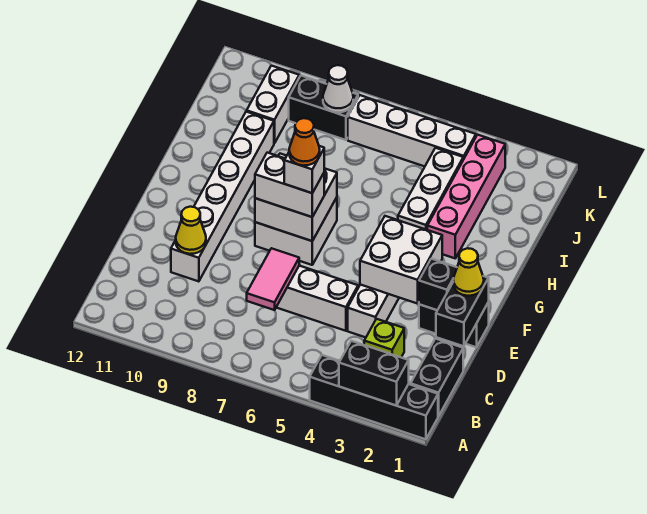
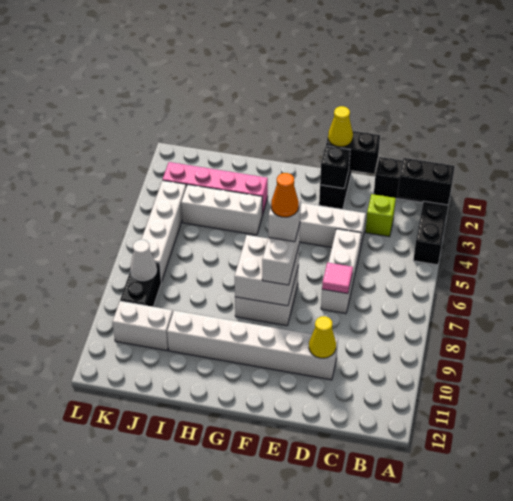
black 1x2 brick [339,341,409,406] -> black 1x2 brick turned to [397,158,455,205]
pink 1x2 tile [247,248,299,310] -> pink 1x1 tile [322,263,353,294]
white 2x2 brick [360,216,442,304] -> none

